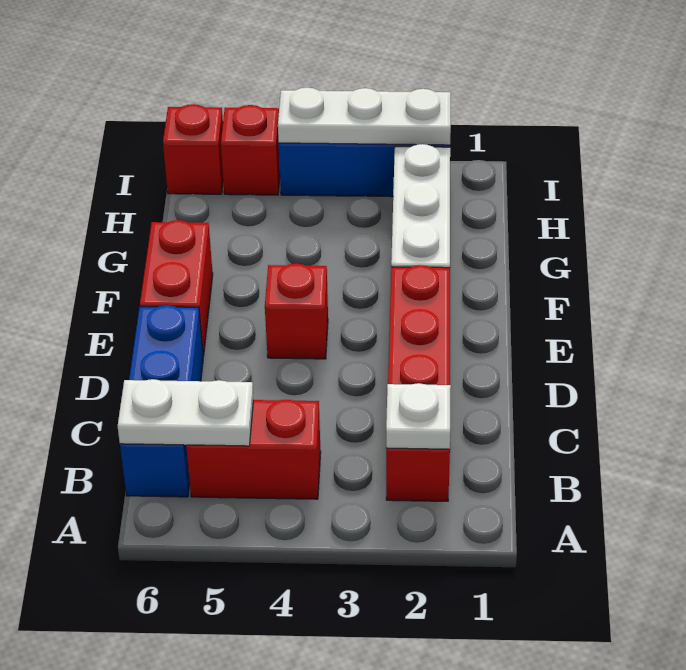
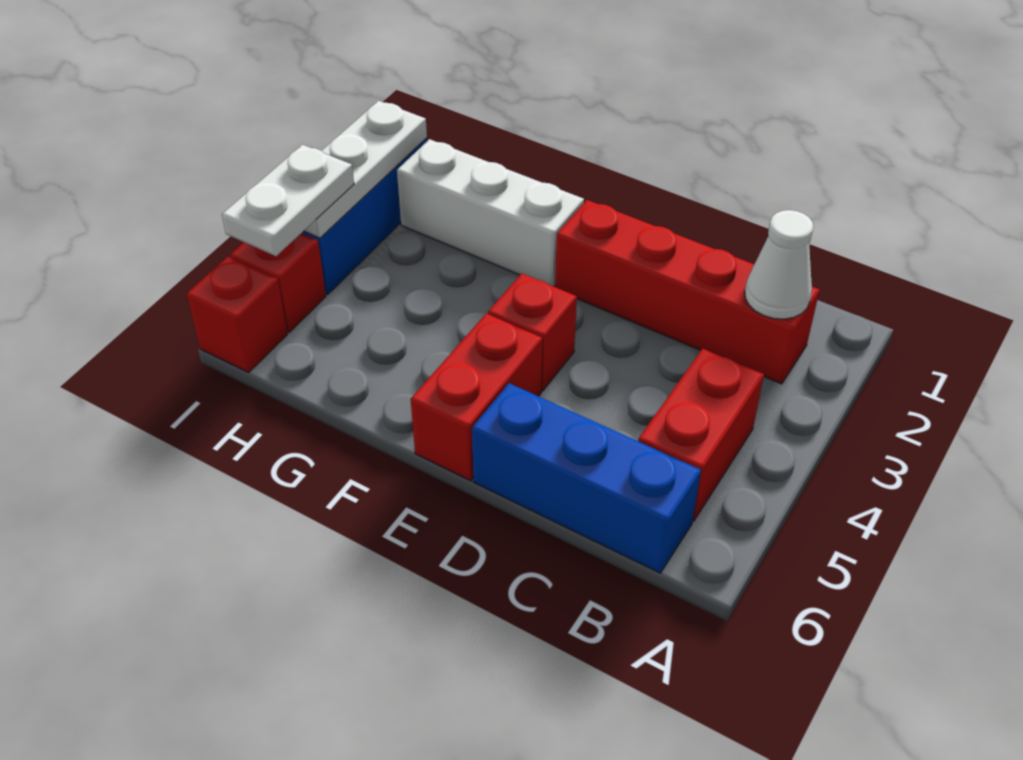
white 1x1 plate [386,383,451,449] -> white 1x1 cone [745,210,814,319]
white 1x2 plate [118,379,253,446] -> white 1x2 plate moved to [222,145,354,256]
red 1x2 brick [140,220,213,357] -> red 1x2 brick turned to [411,314,543,481]

